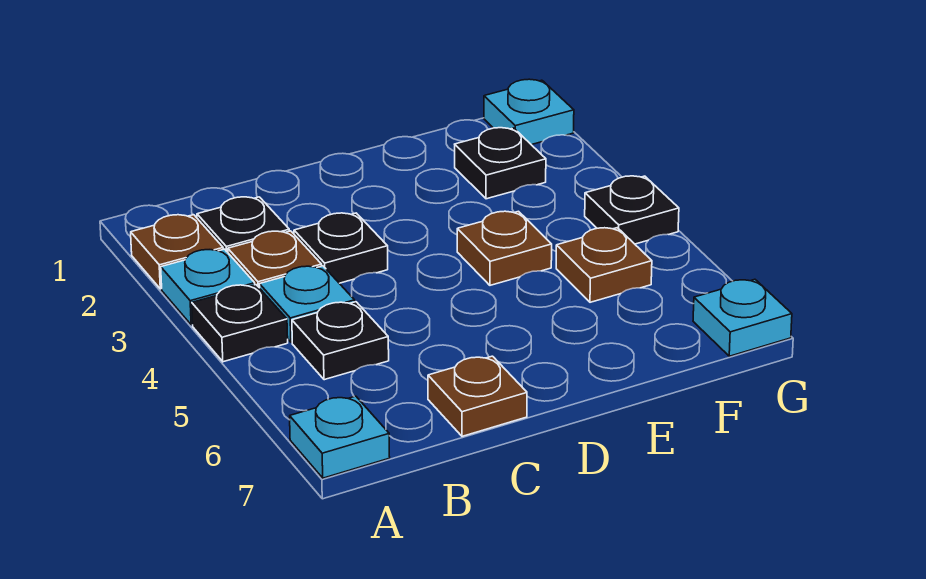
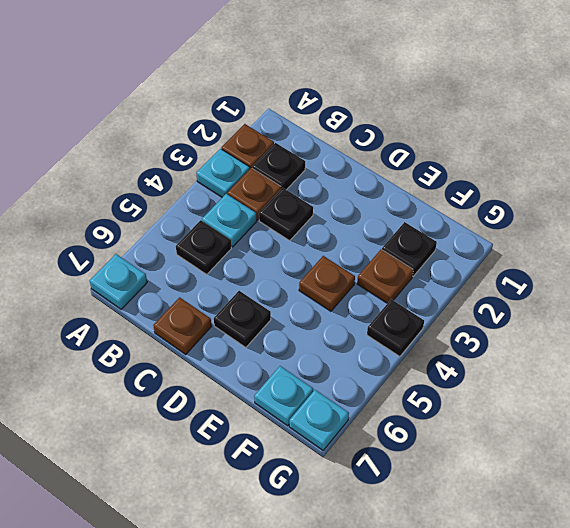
black 1x1 plate [192,285,288,362] -> black 1x1 plate moved to [214,291,271,348]
brown 1x1 plate [556,228,652,302] -> brown 1x1 plate moved to [357,250,413,303]
cyan 1x1 plate [484,79,574,145] -> cyan 1x1 plate moved to [254,366,313,426]

